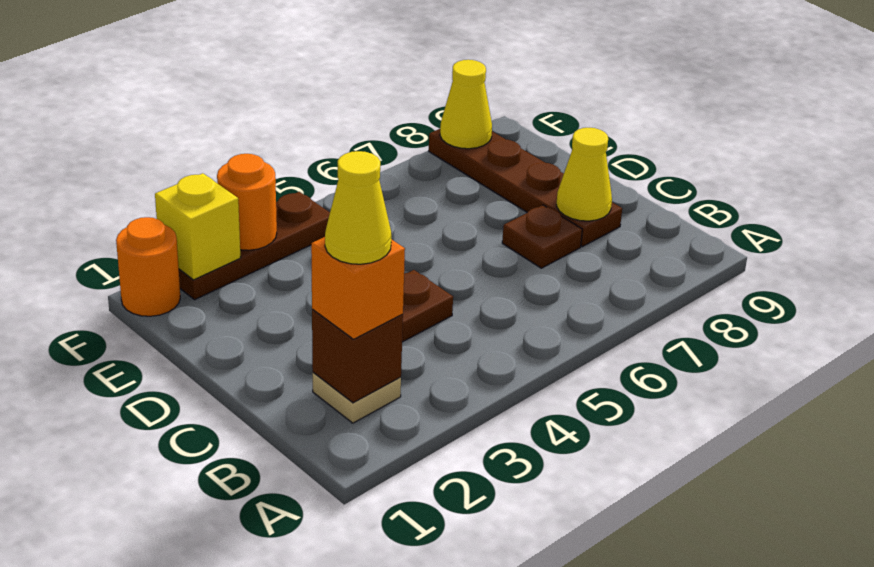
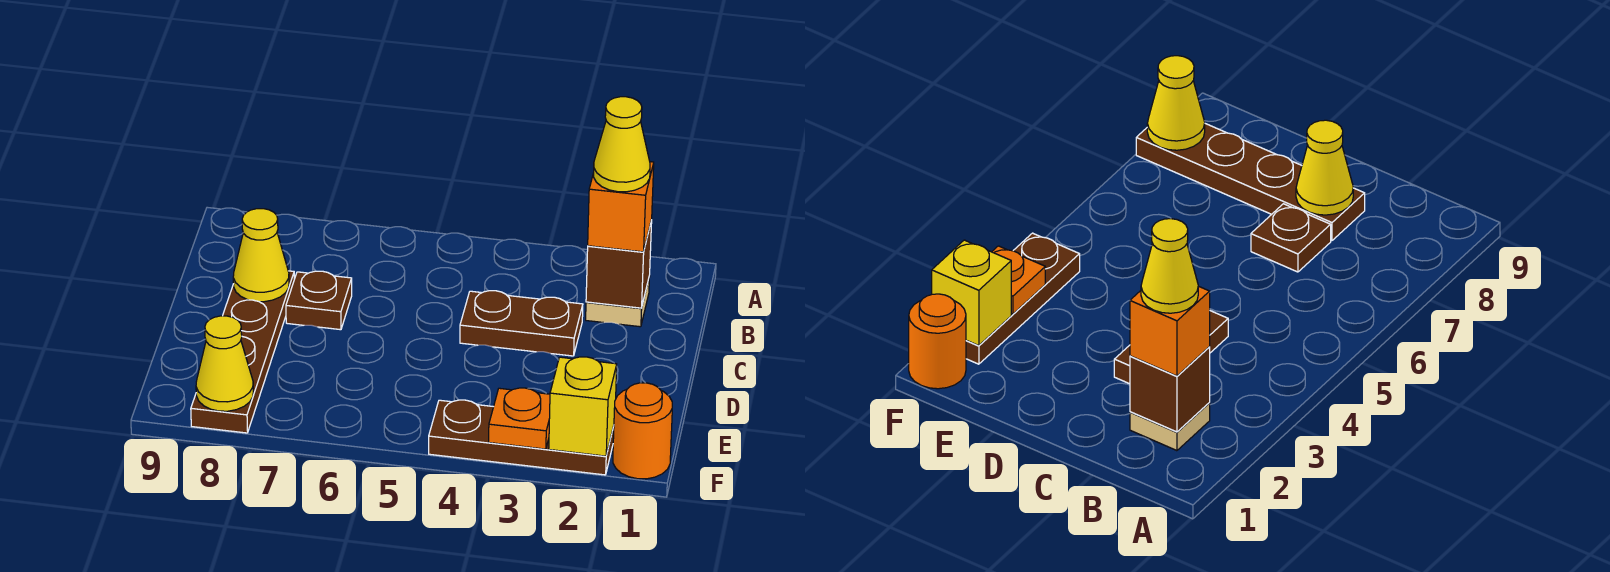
orange 1x1 round brick [217,154,277,250] -> orange 1x1 plate [489,388,550,449]

